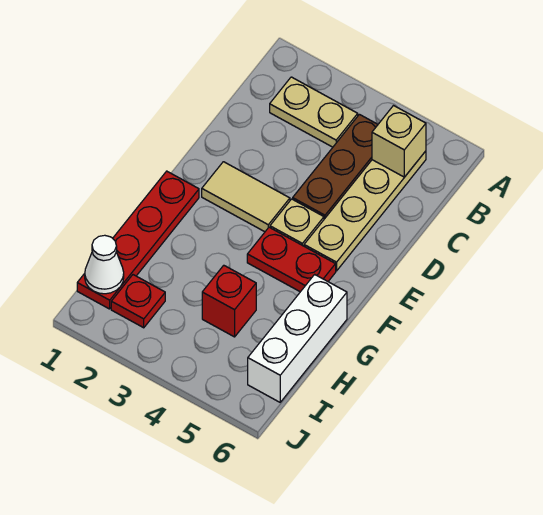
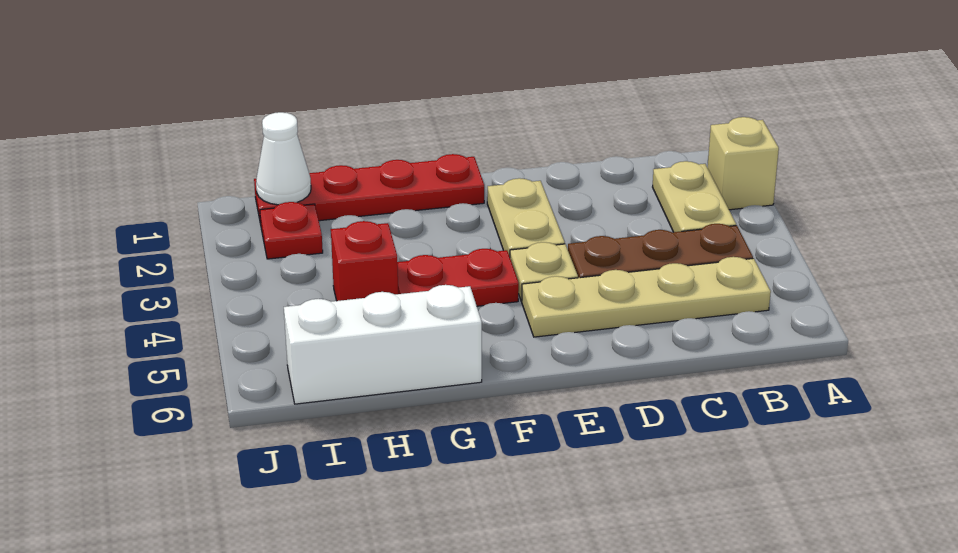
tan 1x1 brick [372,106,426,177] -> tan 1x1 brick moved to [708,117,779,210]
tan 1x2 tile [202,162,290,232] -> tan 1x2 plate [487,178,565,257]
red 1x2 plate [247,227,336,292] -> red 1x2 plate turned to [397,249,519,306]

